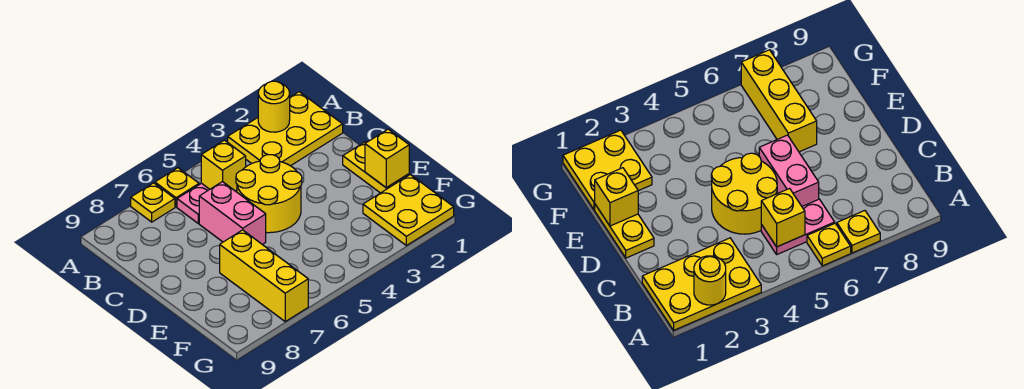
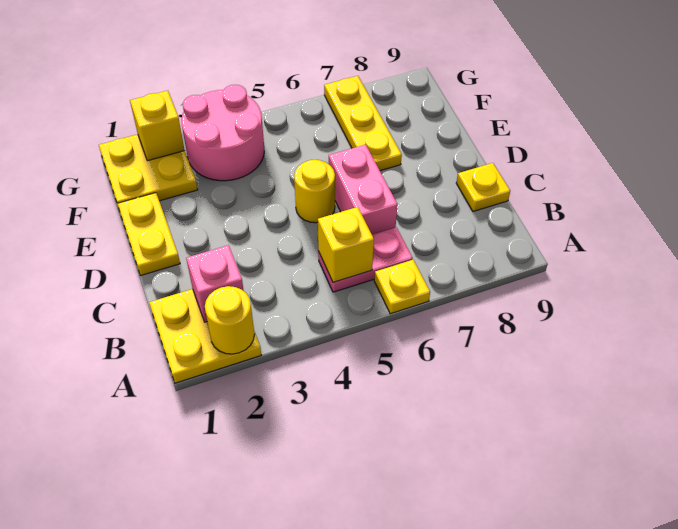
yellow 2x3 plate [228,92,343,166] -> yellow 2x2 plate [149,289,261,383]
yellow 1x1 plate [131,183,175,222] -> yellow 1x1 plate moved to [456,163,510,212]
none -> pink 1x1 brick [186,245,244,322]
yellow 2x2 round brick [236,155,302,233] -> yellow 1x1 round brick [294,160,335,223]
yellow 1x1 brick [365,129,409,188] -> yellow 1x1 brick moved to [130,91,185,161]
yellow 1x3 brick [220,230,308,321] -> yellow 1x3 plate [324,76,402,171]
none -> pink 2x2 round brick [181,85,264,181]

